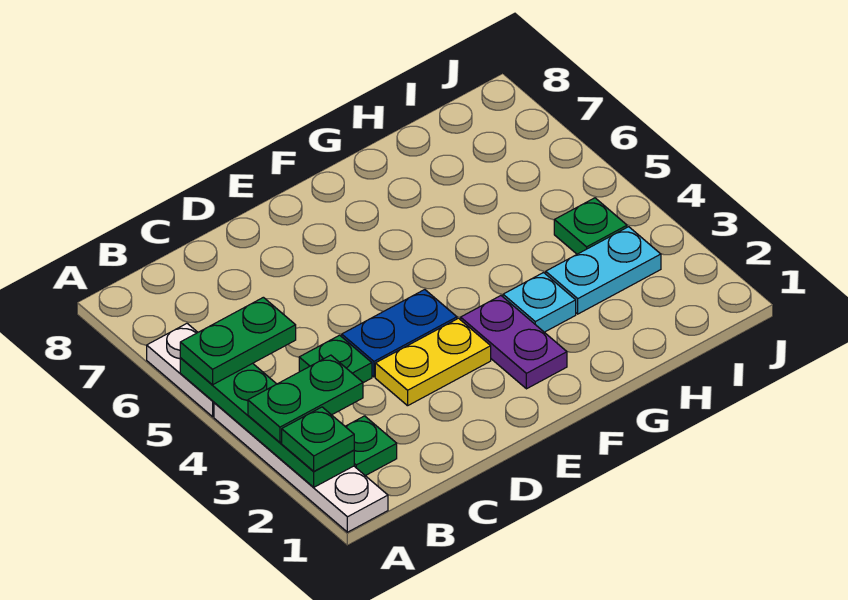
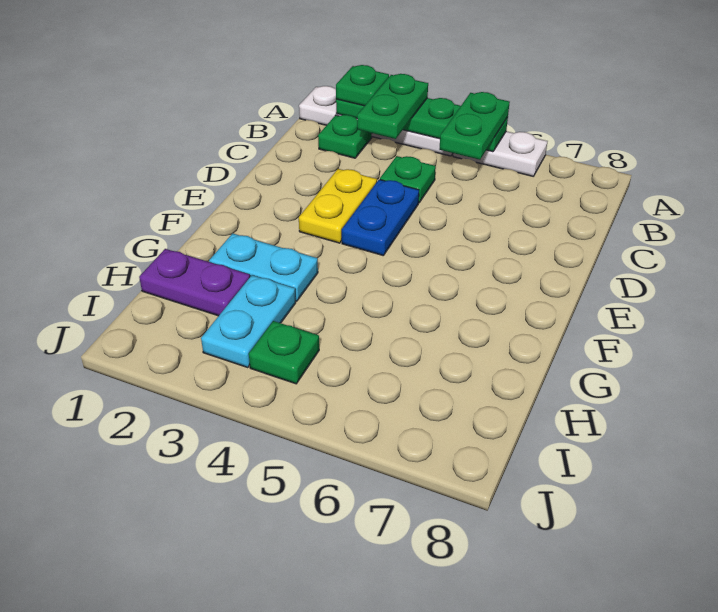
purple 1x2 plate [461,296,567,389] -> purple 1x2 plate moved to [139,249,250,316]
cyan 1x1 plate [503,273,576,332] -> cyan 1x2 plate [209,233,318,301]

